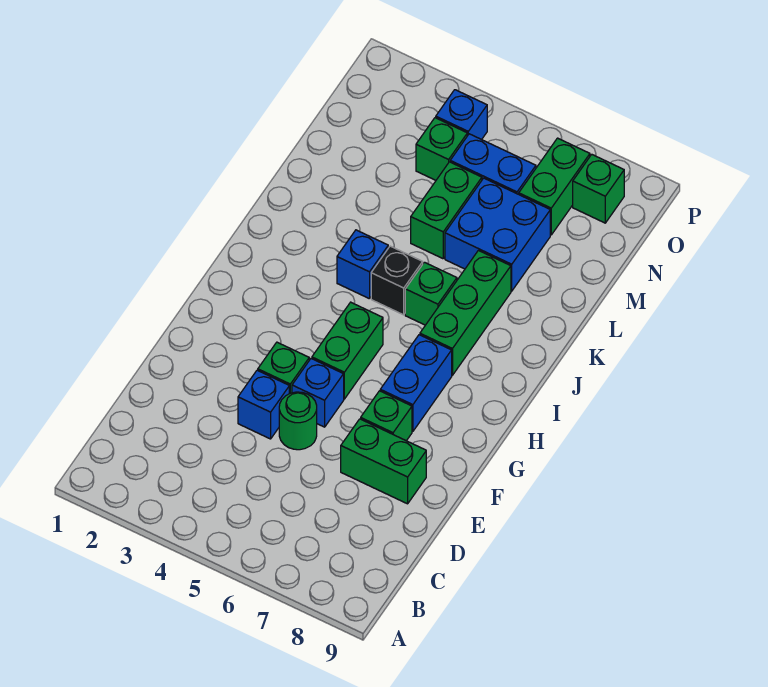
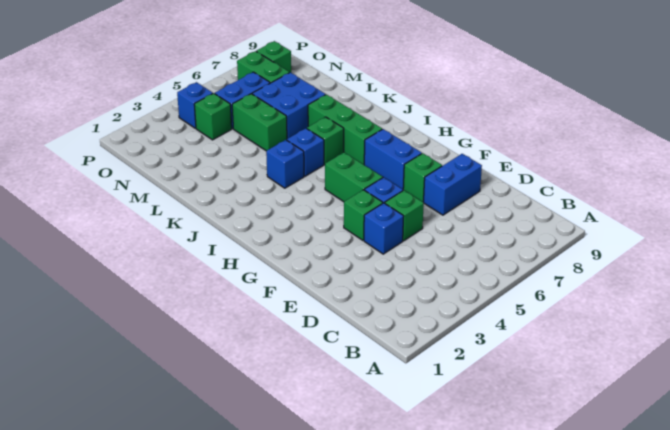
green 1x1 round brick [279,392,317,450] -> green 1x1 brick [385,190,424,241]
green 1x2 brick [341,419,426,504] -> blue 1x2 brick [424,154,482,215]
black 1x1 brick [371,246,423,315] -> blue 1x1 brick [287,128,324,176]

